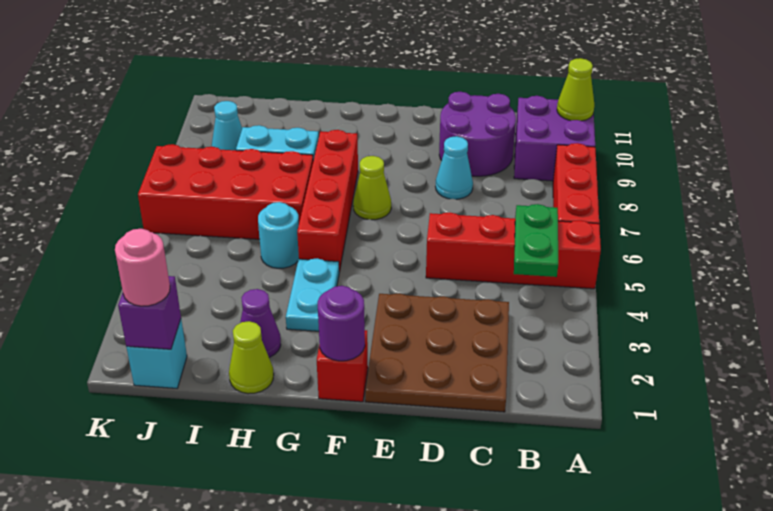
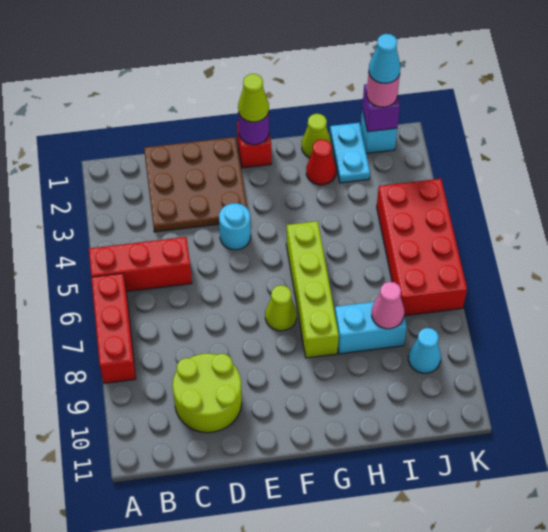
red 1x4 brick [426,212,601,289] -> red 1x3 brick [89,237,192,292]
purple 2x2 brick [514,96,595,181] -> none
lime 1x1 cone [557,58,594,121] -> lime 1x1 cone moved to [238,74,269,122]
green 1x2 plate [514,204,558,277] -> none
purple 2x2 round brick [439,92,516,176] -> lime 2x2 round brick [173,353,242,433]
cyan 1x1 cone [436,136,473,199] -> cyan 1x1 cone moved to [369,34,400,83]
cyan 1x2 plate [286,258,339,331] -> cyan 1x2 plate moved to [330,123,370,183]
red 1x4 brick [297,130,358,272] -> lime 1x4 brick [286,221,339,358]
purple 1x1 cone [240,289,281,357] -> red 1x1 cone [306,139,336,185]
cyan 1x1 round brick [258,202,299,268] -> cyan 1x1 round brick moved to [219,203,251,250]
red 2x4 brick [138,144,313,239] -> red 2x4 brick turned to [377,179,467,316]
none -> pink 1x1 cone [372,282,404,329]

